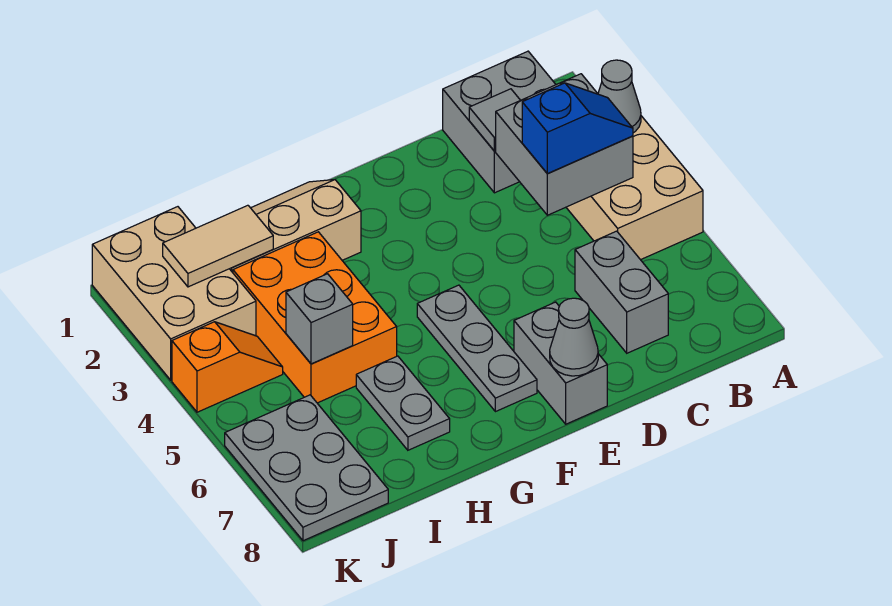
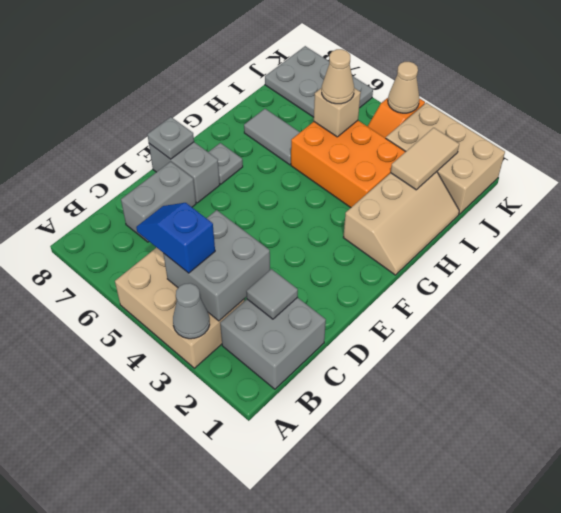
blue 1x2 slope [522,83,633,174] -> blue 1x2 slope turned to [136,203,215,273]
grey 1x2 brick [575,231,668,353] -> grey 1x2 brick turned to [121,162,196,242]
grey 1x1 cone [550,298,598,376] -> grey 1x1 plate [147,117,194,159]
grey 1x3 plate [417,285,537,412] -> grey 1x1 plate [208,143,243,184]
grey 1x2 plate [356,356,450,450] -> grey 1x2 tile [244,109,300,165]
grey 1x1 brick [286,274,353,364] -> tan 1x1 brick [314,88,361,137]
none -> tan 1x1 cone [322,49,354,104]
none -> tan 1x1 cone [388,62,420,113]

